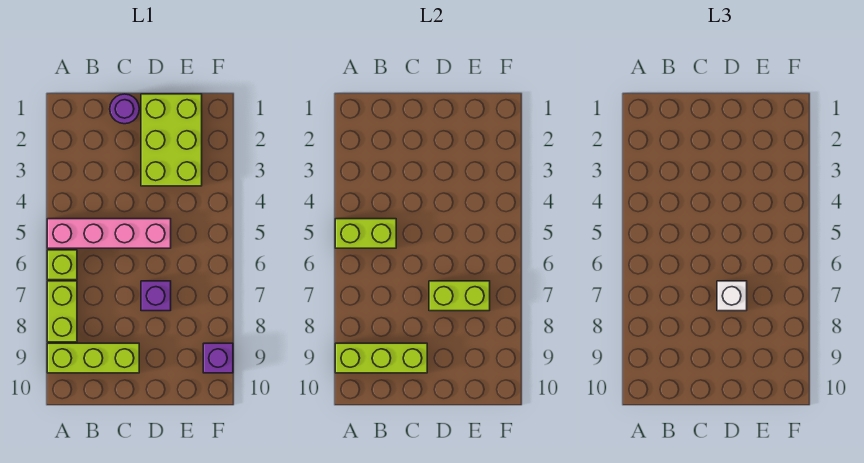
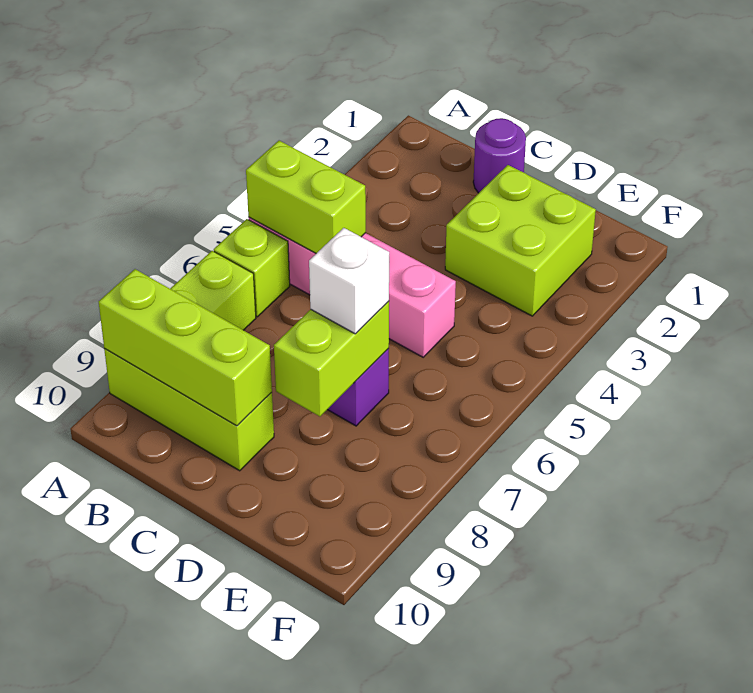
lime 2x3 brick [141,94,202,186] -> lime 2x2 brick [445,165,596,316]
lime 1x2 brick [429,281,490,311] -> lime 1x2 brick turned to [274,301,389,416]
purple 1x1 brick [203,343,233,373] -> none

